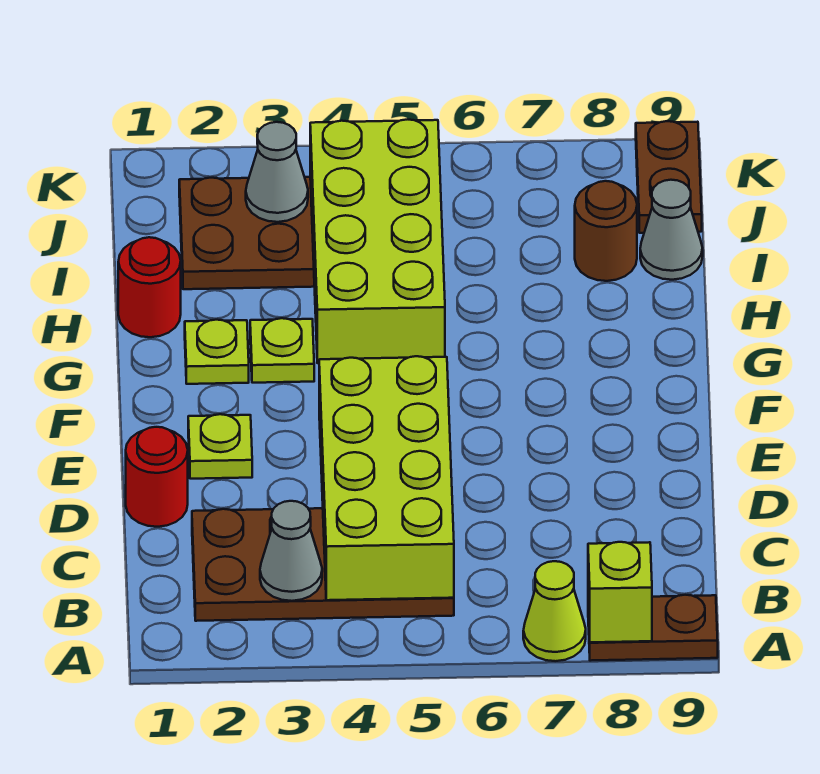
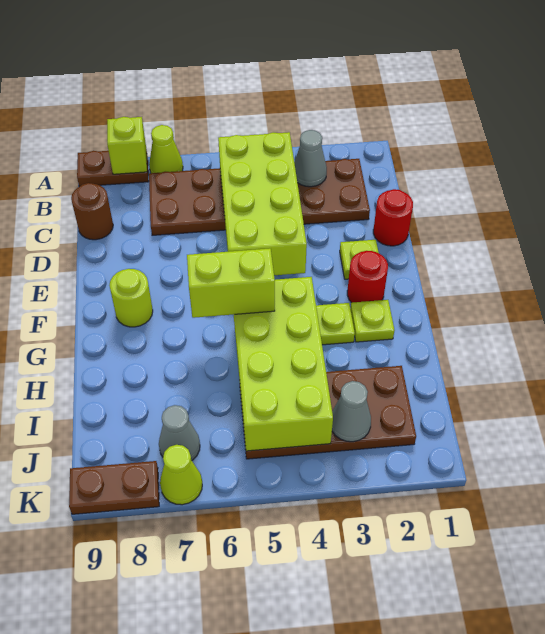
brown 2x4 plate [192,508,454,621] -> brown 2x6 plate [149,159,370,235]
none -> lime 1x1 round brick [109,269,153,327]
none -> lime 1x2 brick [187,248,275,318]
red 1x1 round brick [118,237,181,337] -> red 1x1 round brick moved to [347,251,388,303]
brown 1x1 round brick [575,181,637,281] -> brown 1x1 round brick moved to [71,183,113,240]
grey 1x1 cone [640,180,703,280] -> grey 1x1 cone moved to [159,405,200,460]
brown 1x2 plate [636,121,702,233] -> brown 1x2 plate turned to [69,461,159,514]
none -> lime 1x1 cone [160,445,202,505]

